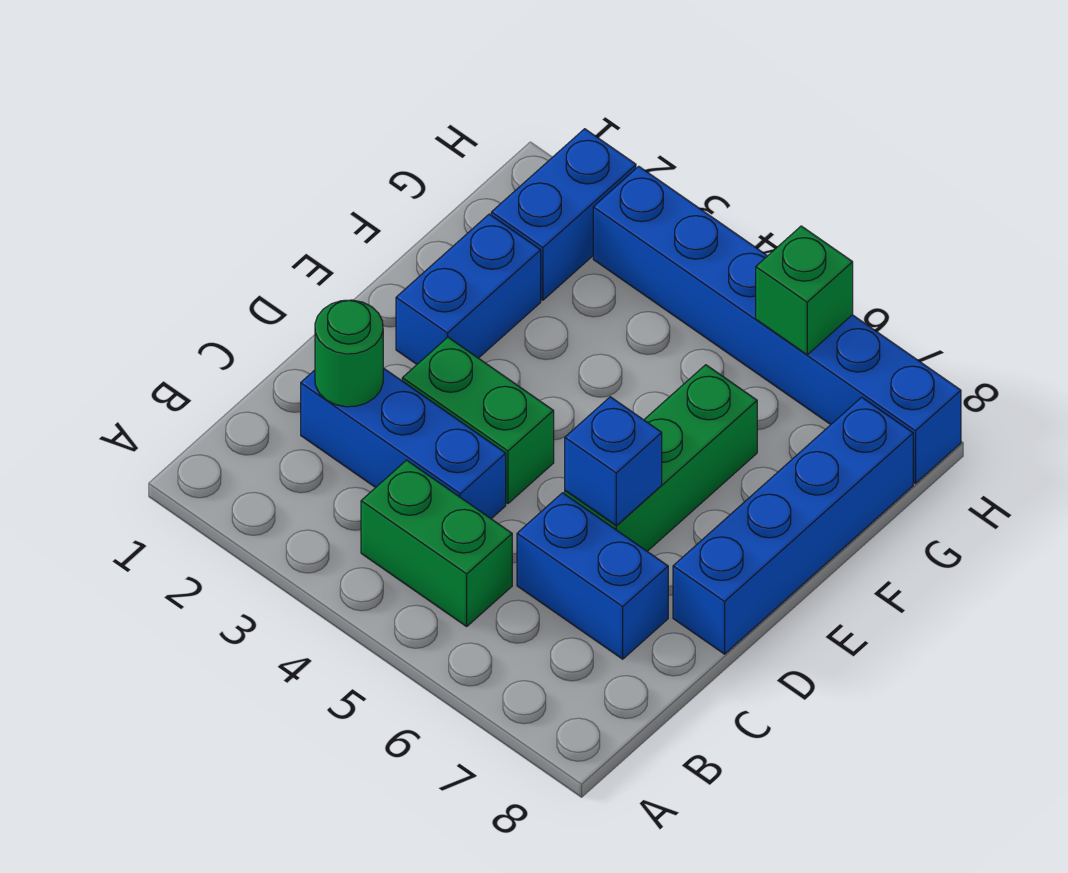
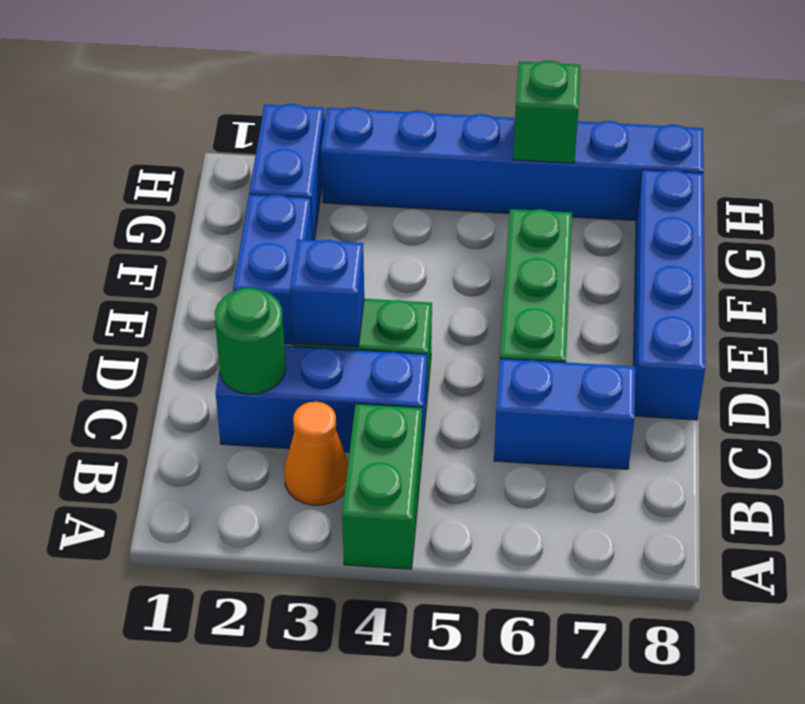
none -> orange 1x1 cone [284,402,348,505]
green 1x2 brick [361,460,512,626] -> green 1x2 brick turned to [342,404,422,569]
blue 1x1 brick [565,397,662,525] -> blue 1x1 brick moved to [290,239,364,347]

